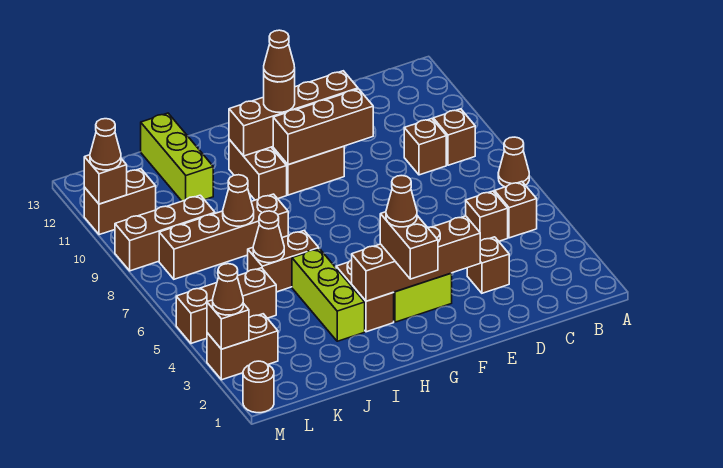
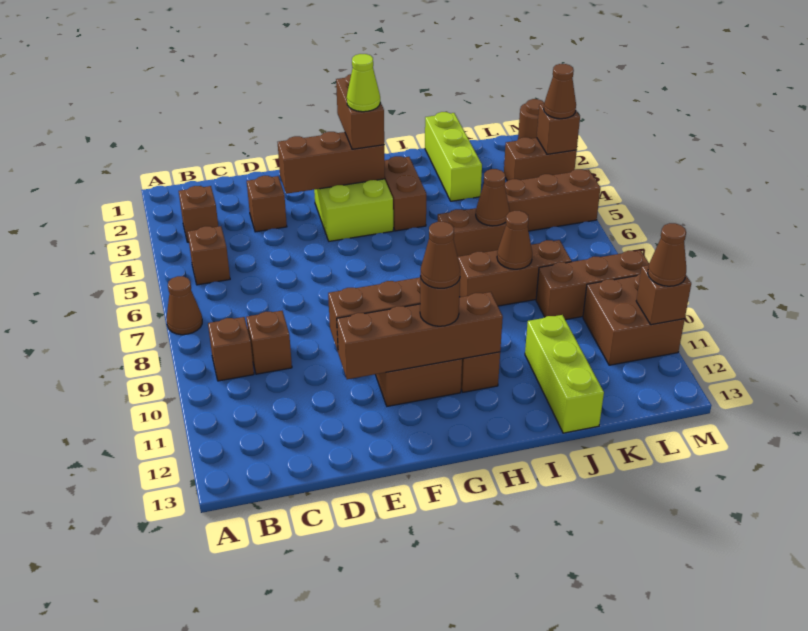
brown 1x1 brick [466,191,508,241] -> brown 1x1 brick moved to [179,186,218,242]
brown 1x4 brick [352,216,480,301] -> brown 1x3 brick [278,132,385,194]
brown 1x1 cone [386,176,417,227] -> lime 1x1 cone [347,54,380,112]
lime 1x3 brick [292,249,365,341] -> lime 1x3 brick moved to [425,112,482,201]
brown 1x4 brick [159,194,288,279] -> brown 1x3 brick [458,240,571,306]
brown 1x2 brick [84,169,156,235] -> brown 2x2 brick [583,274,685,365]

